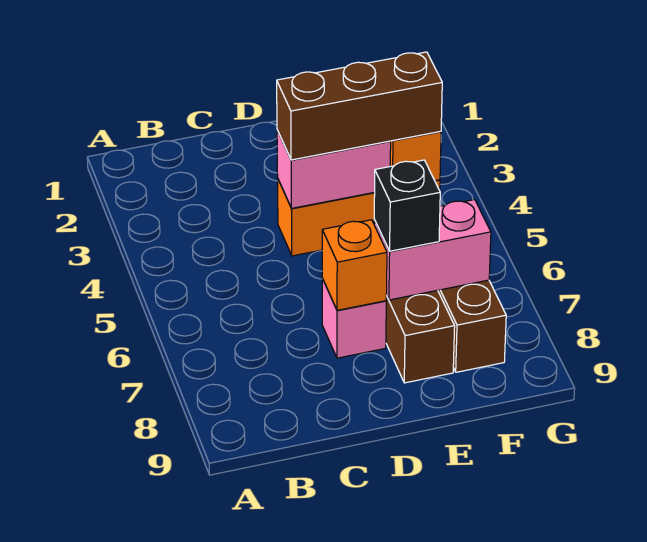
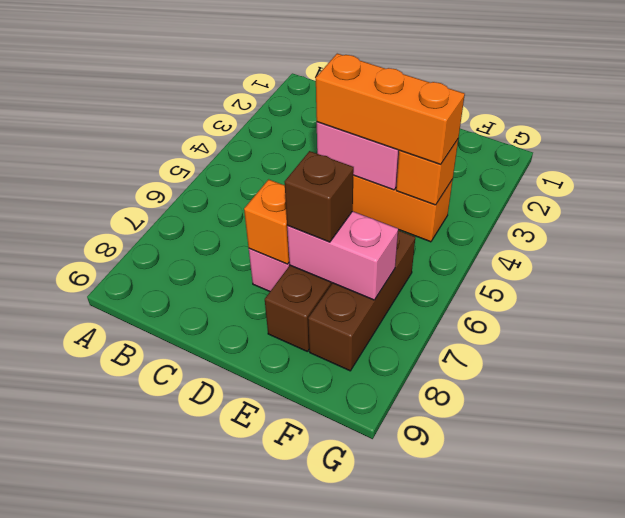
brown 1x3 brick [277,52,442,160] -> orange 1x3 brick [316,54,465,164]
black 1x1 brick [374,160,440,251] -> brown 1x1 brick [285,151,354,242]

